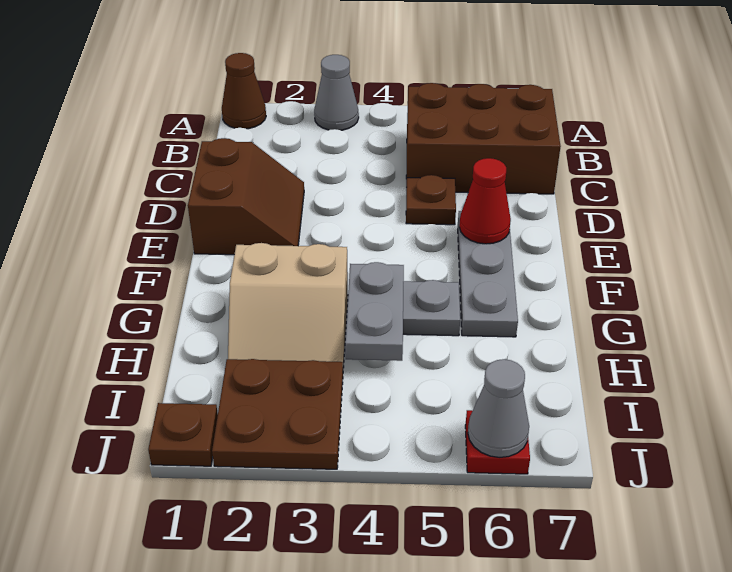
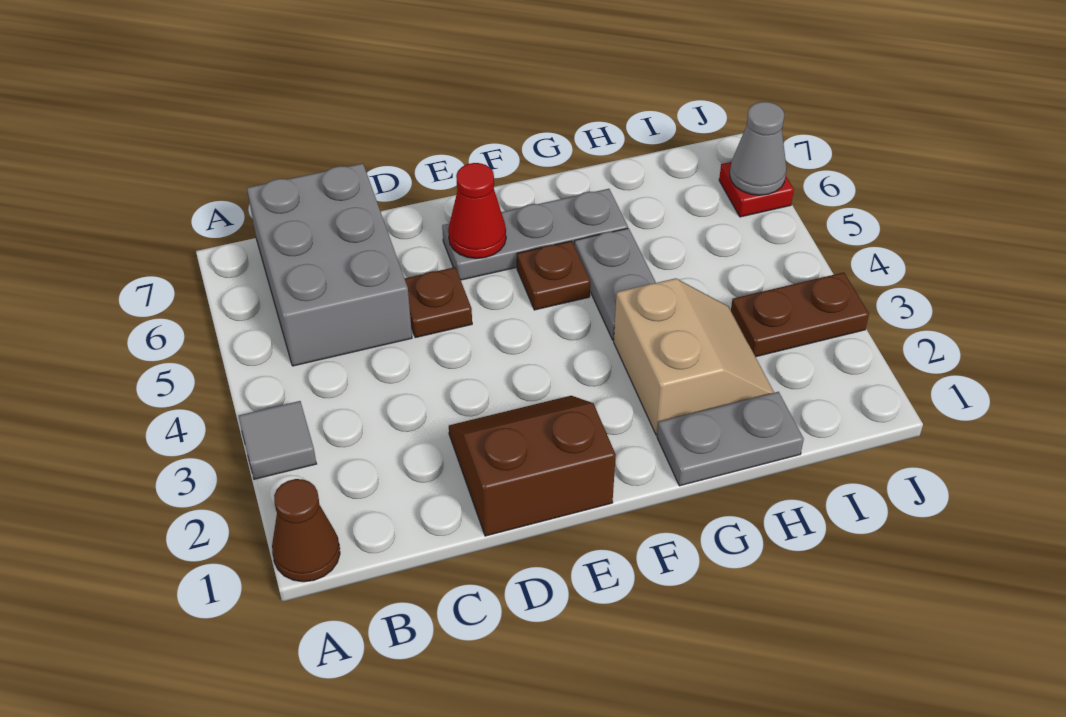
grey 1x1 cone [314,55,359,130] -> grey 1x1 tile [239,401,316,479]
brown 2x3 brick [406,83,561,194] -> grey 2x3 brick [247,164,412,366]
grey 1x2 plate [345,262,404,361] -> grey 1x2 plate moved to [657,392,804,486]
brown 2x2 plate [212,359,343,469] -> brown 1x2 plate [731,272,869,357]
brown 1x1 plate [148,403,218,466] -> brown 1x1 plate moved to [517,241,590,310]

